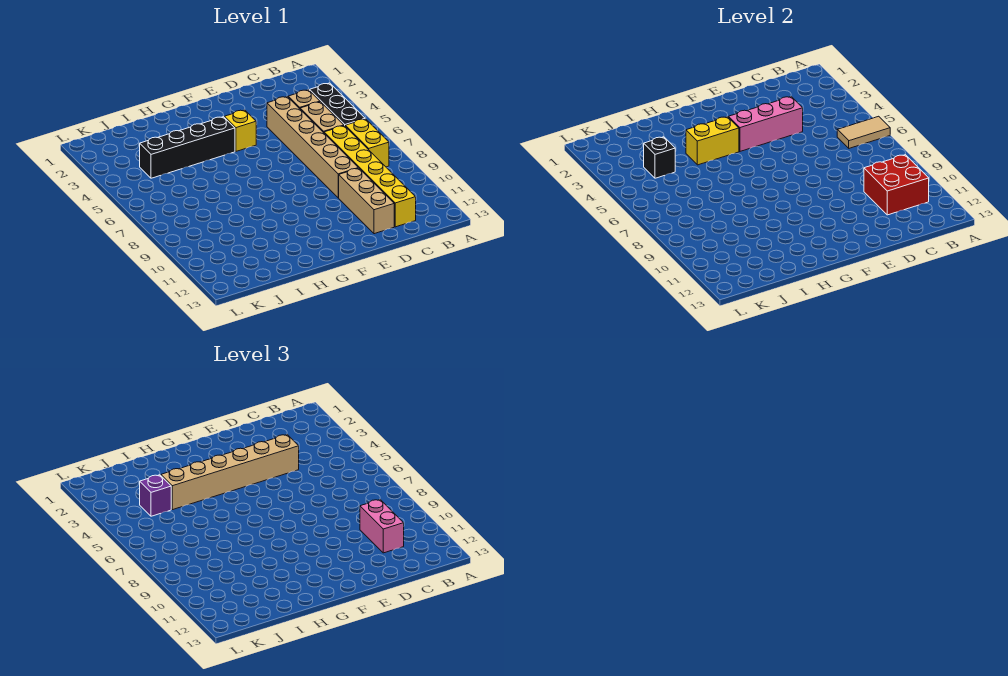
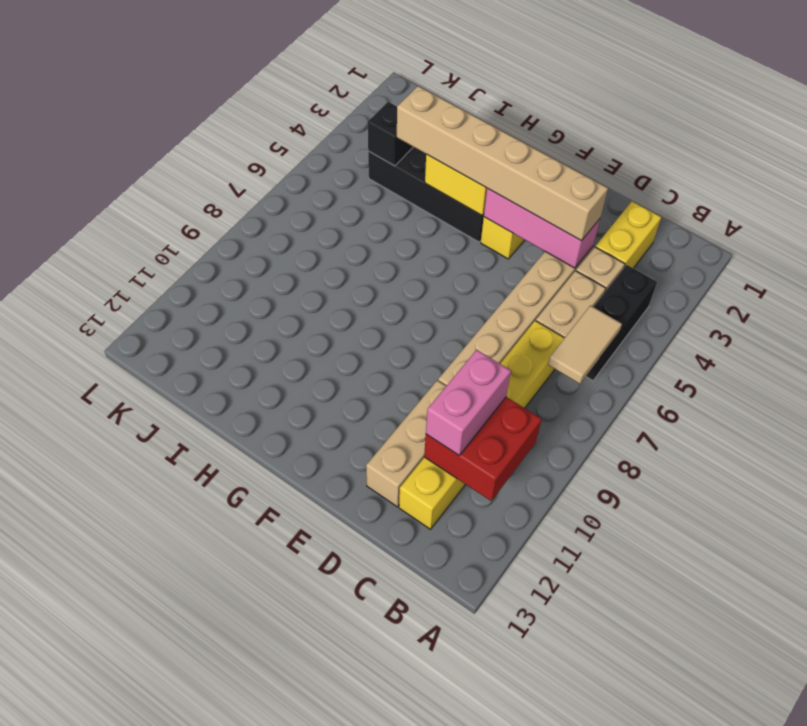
tan 1x2 tile [837,116,890,148] -> tan 1x2 tile turned to [548,305,622,384]
yellow 1x2 brick [345,119,389,167] -> yellow 1x2 brick moved to [595,201,661,268]
purple 1x1 brick [140,475,171,516] -> none

